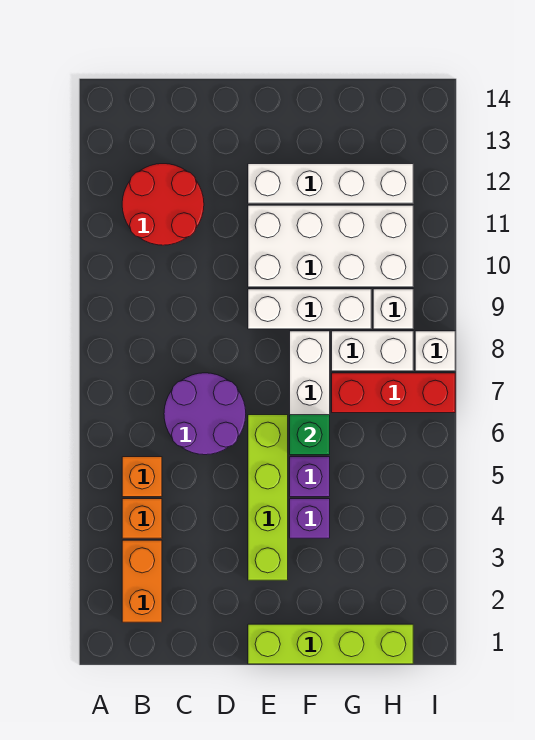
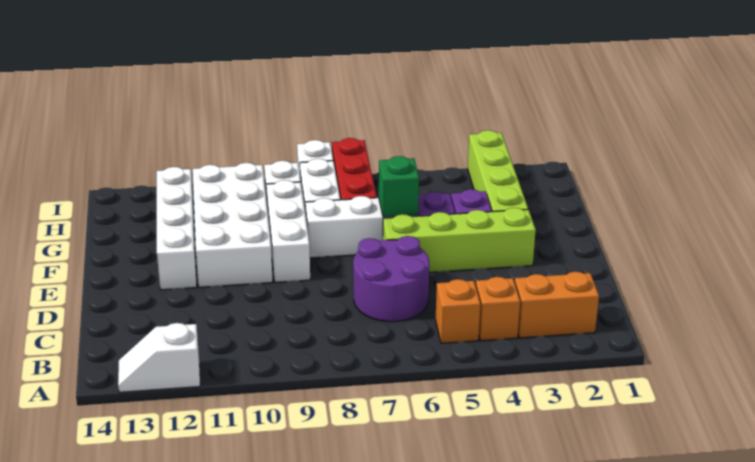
none -> white 1x2 slope [118,323,200,392]
red 2x2 round brick [122,164,204,245] -> none
lime 1x4 brick [248,624,413,664] -> lime 1x4 brick moved to [468,130,528,212]

